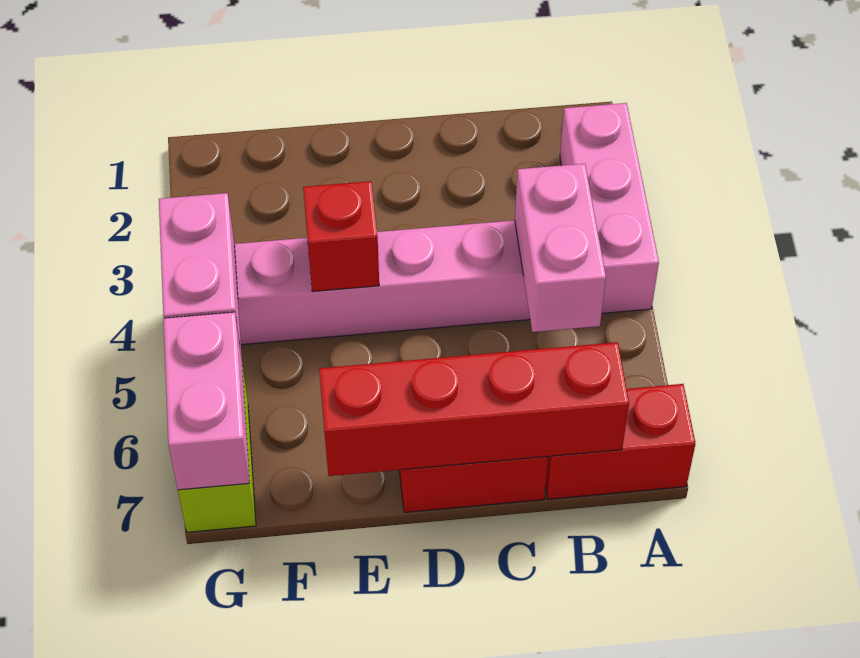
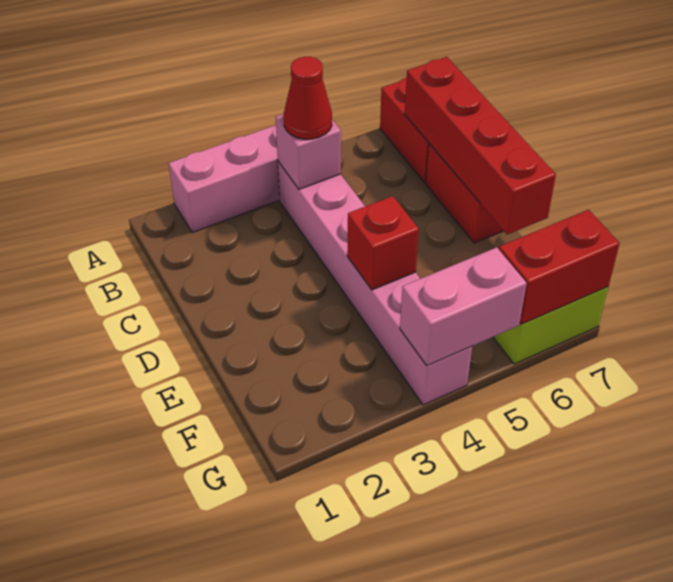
pink 1x2 brick [515,164,606,332] -> pink 1x1 brick [276,114,341,189]
none -> red 1x1 cone [284,57,332,139]
pink 1x2 brick [163,312,250,490] -> red 1x2 brick [499,210,620,324]

